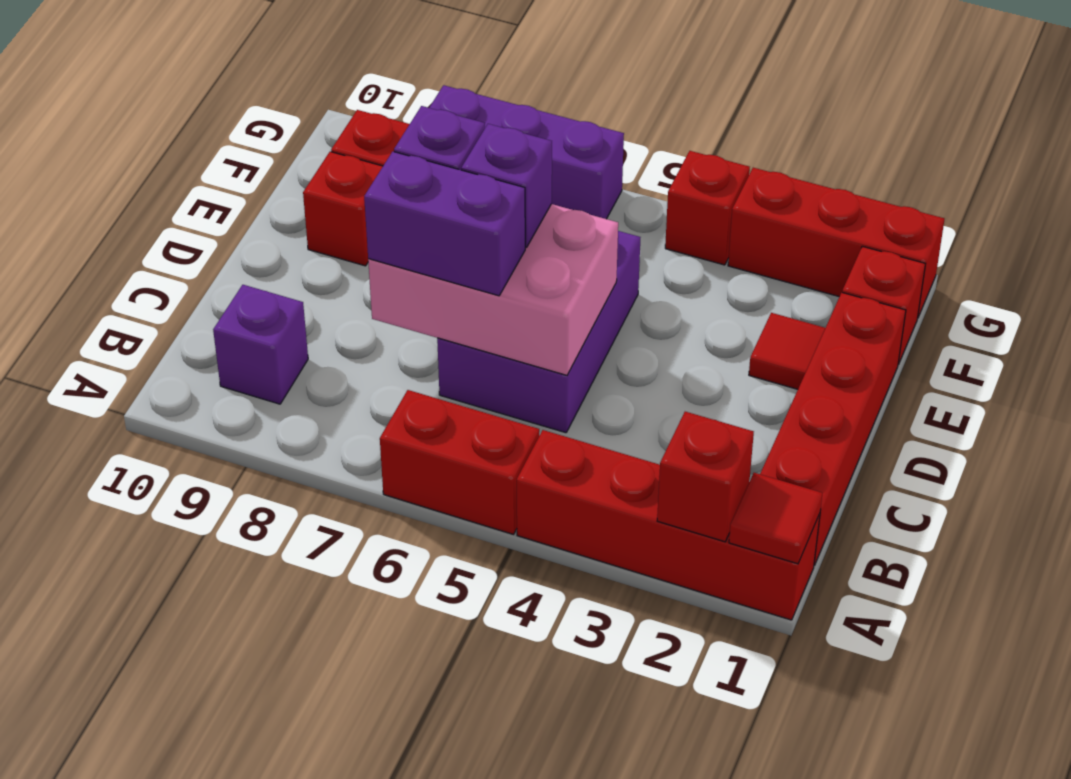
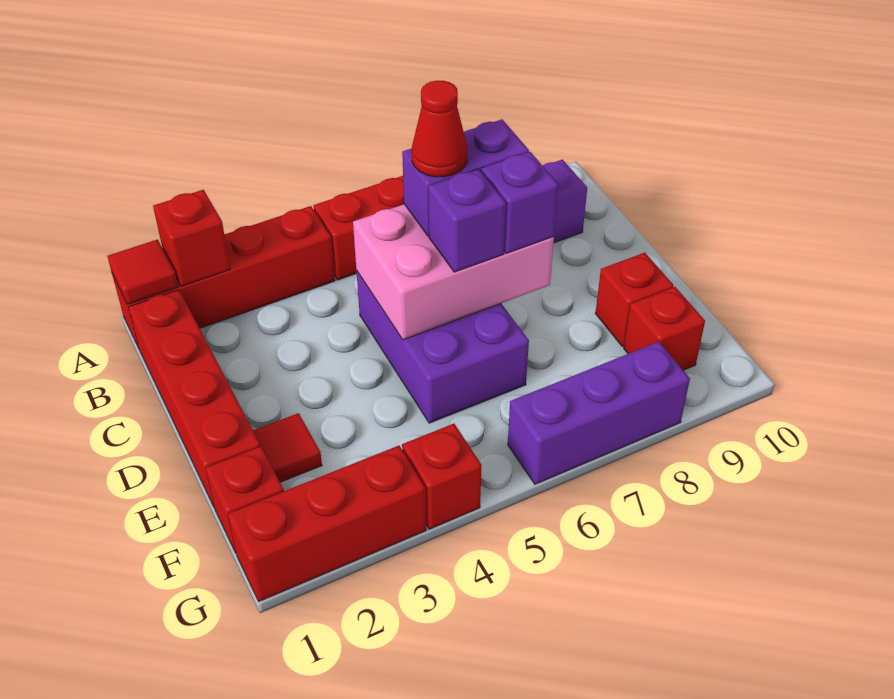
none -> red 1x1 cone [412,80,467,177]

